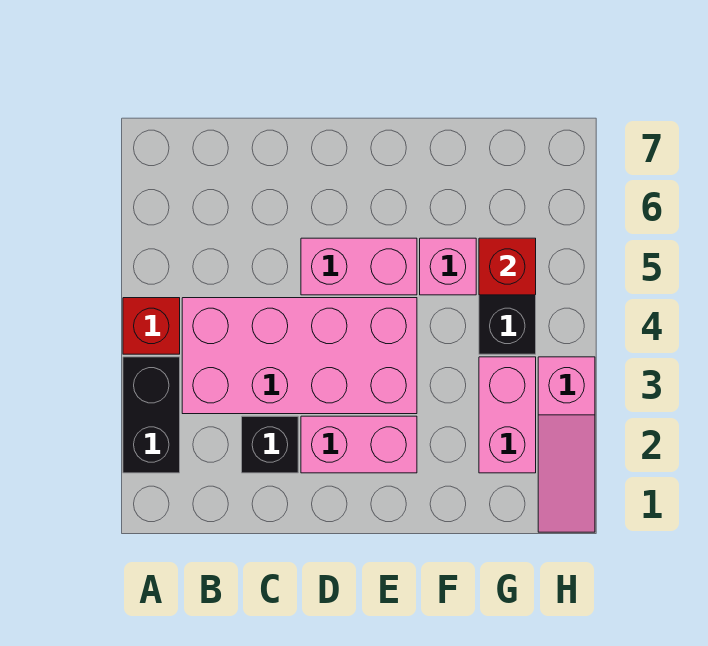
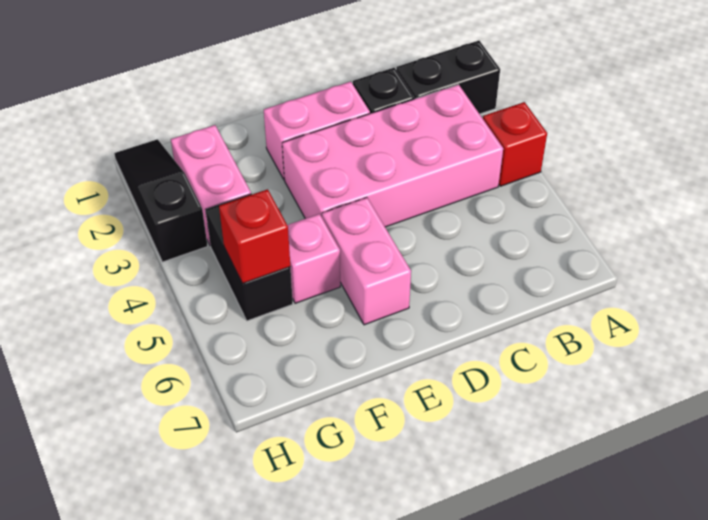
black 1x2 brick [123,357,180,473] -> black 1x2 brick turned to [396,41,500,114]
pink 1x2 brick [301,238,417,295] -> pink 1x2 brick turned to [322,198,411,325]
pink 1x3 slope [538,357,595,532] -> black 1x3 slope [114,139,208,262]

